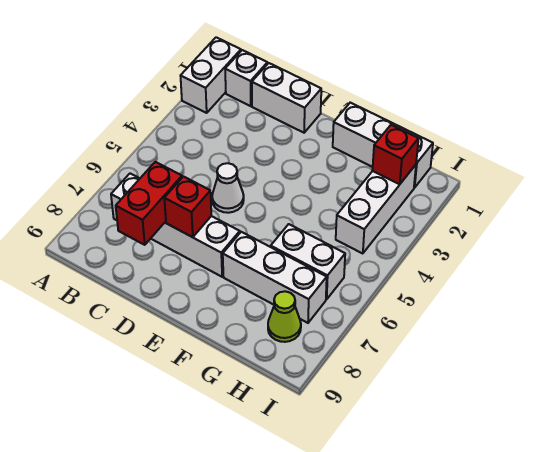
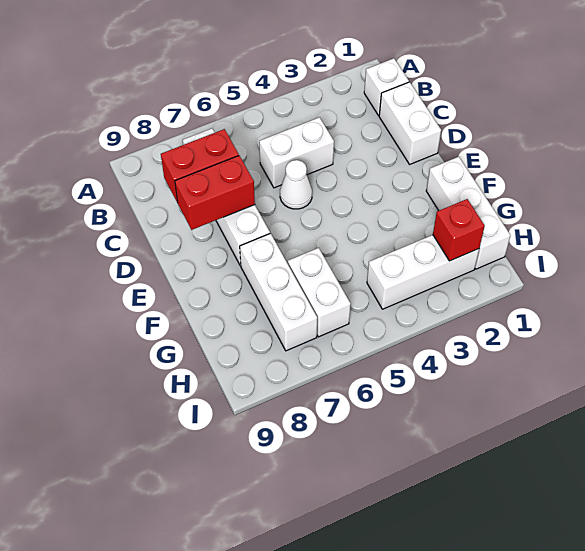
white 1x2 brick [181,37,241,113] -> white 1x2 brick moved to [259,117,334,188]
red 1x1 brick [164,177,211,237] -> red 1x2 brick [175,156,255,230]
lime 1x1 cone [268,291,301,342] -> none

